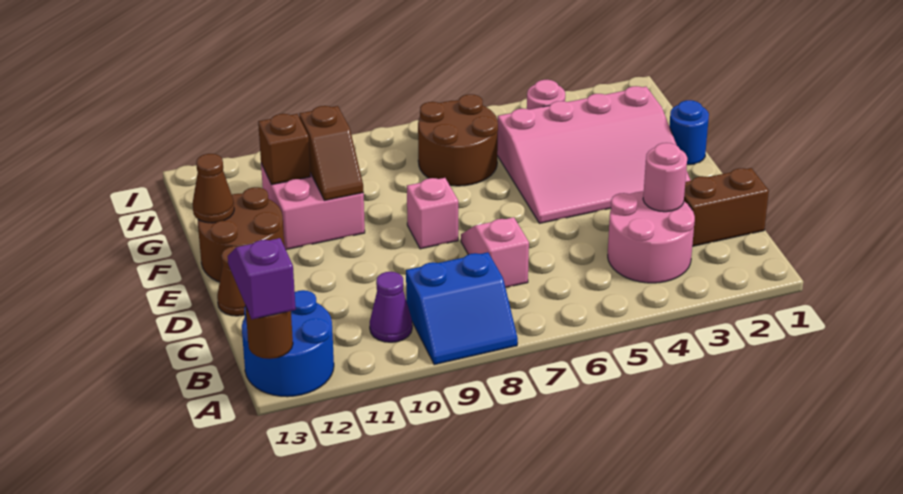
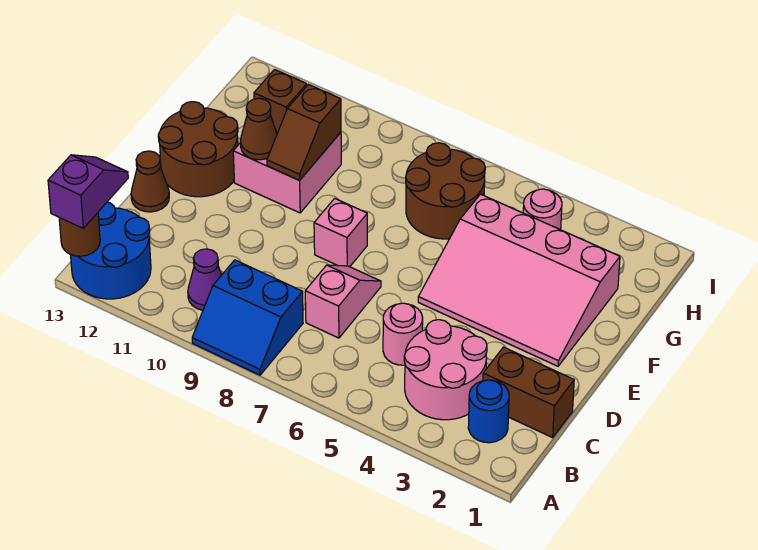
pink 1x1 round brick [643,143,687,212] -> pink 1x1 round brick moved to [383,303,423,365]
blue 1x1 round brick [669,100,709,165] -> blue 1x1 round brick moved to [468,380,509,443]
brown 1x1 cone [192,154,234,223] -> brown 1x1 cone moved to [240,98,277,160]

